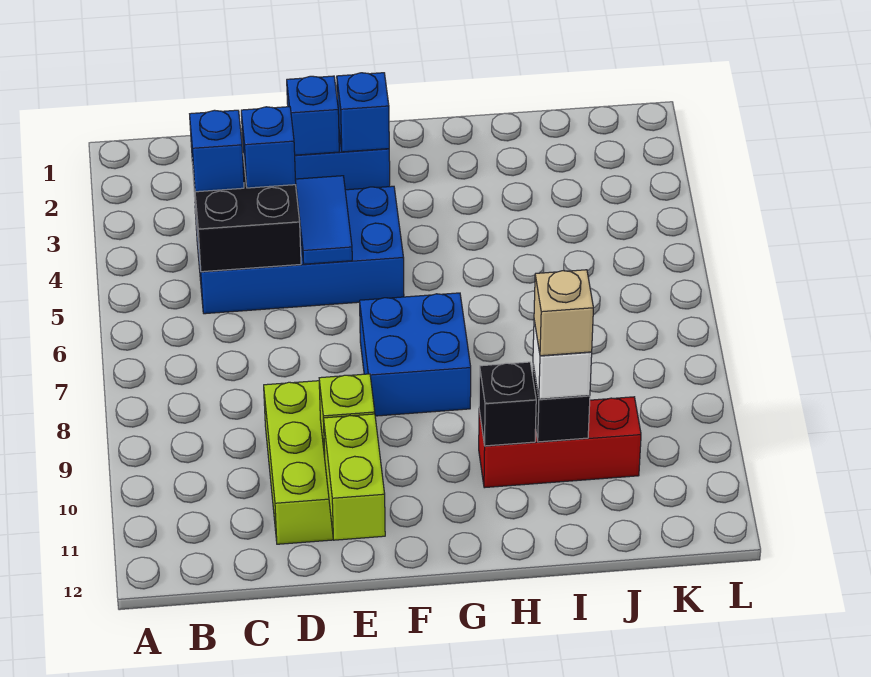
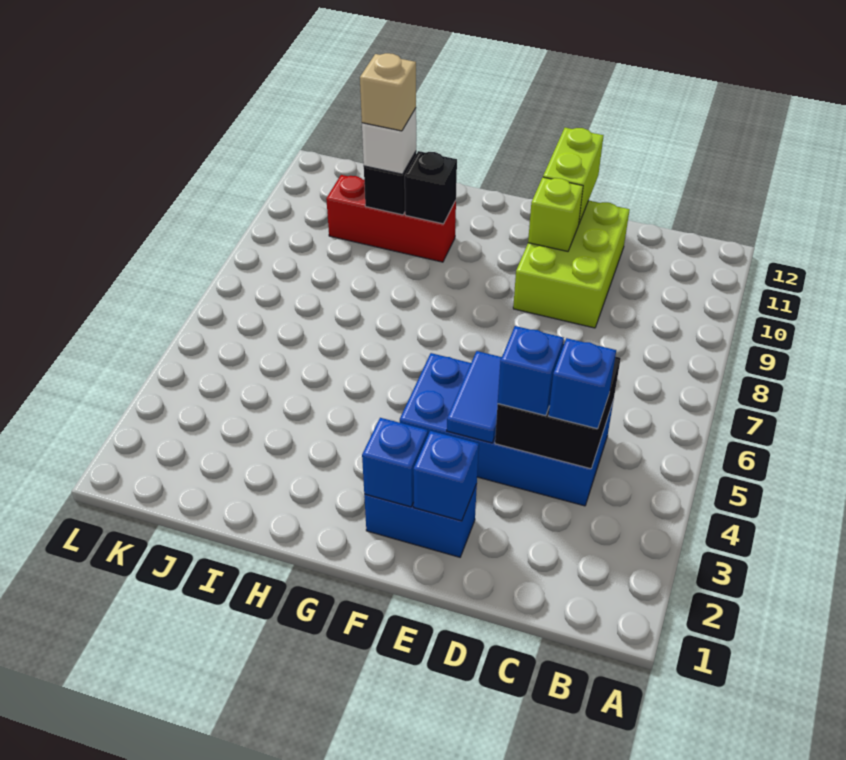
blue 2x2 brick [360,293,471,416] -> none

